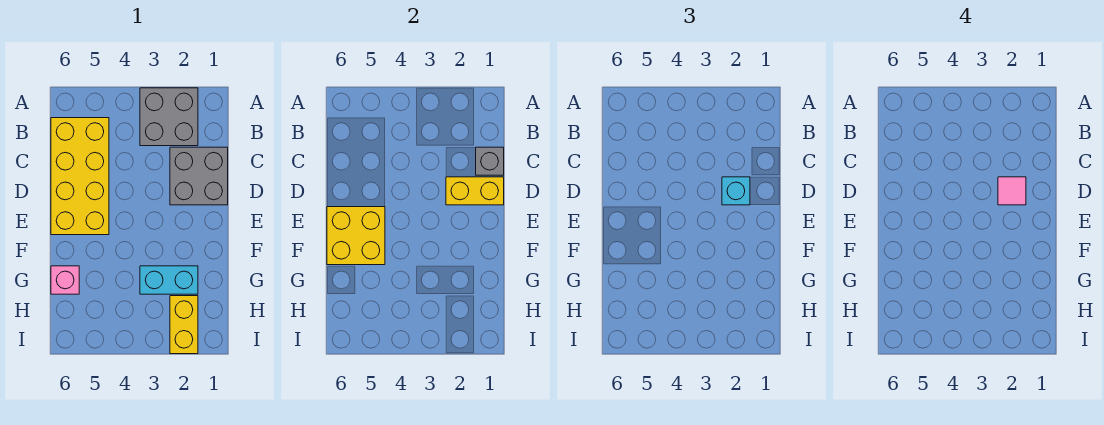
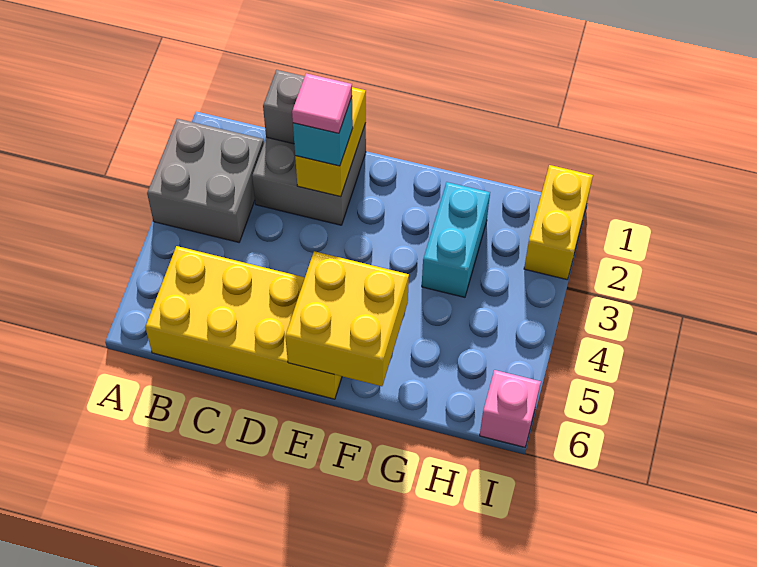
pink 1x1 brick [51,266,79,294] -> pink 1x1 brick moved to [480,370,541,447]
yellow 1x2 brick [170,296,198,354] -> yellow 1x2 brick turned to [524,165,593,279]

